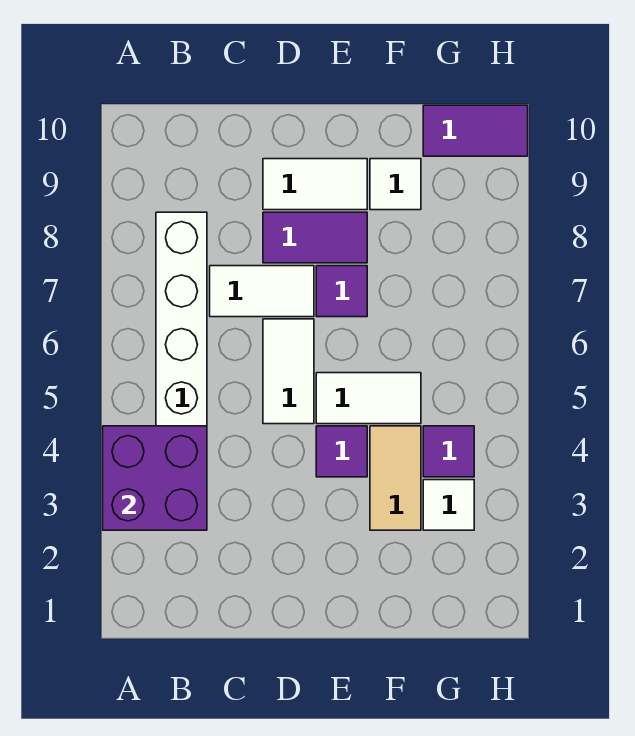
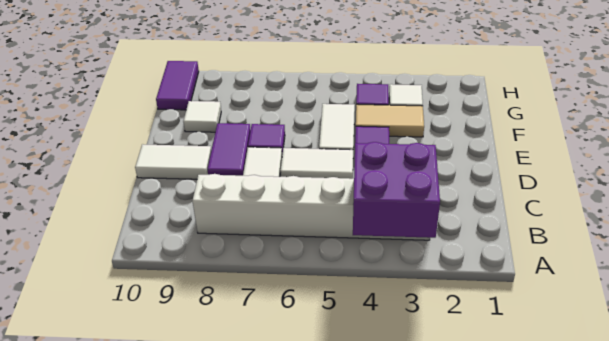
white 1x2 tile [263,159,367,210] -> white 1x2 tile turned to [135,144,211,179]

